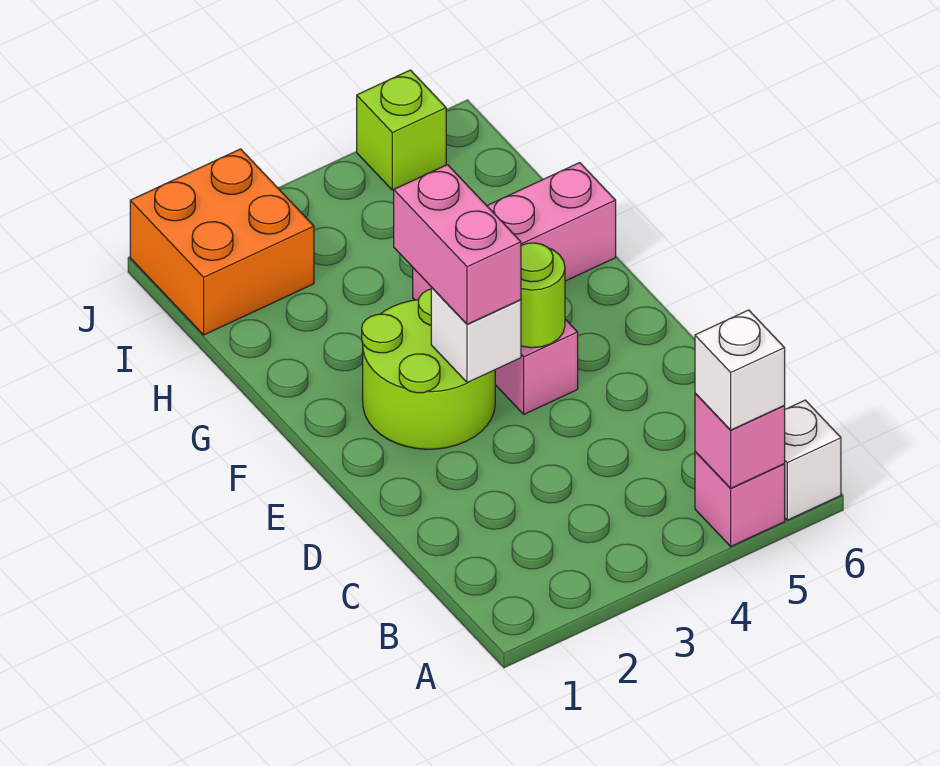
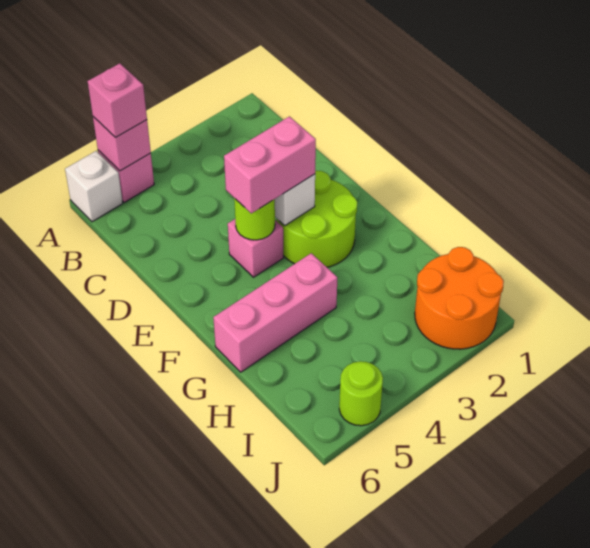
white 1x1 brick [695,310,785,430] -> pink 1x1 brick [88,63,147,138]
pink 1x2 brick [394,165,521,324] -> pink 1x2 brick turned to [224,116,316,213]
orange 2x2 brick [130,149,314,335] -> orange 2x2 round brick [415,247,504,349]
lime 1x1 brick [357,70,446,190] -> lime 1x1 round brick [339,361,383,426]

